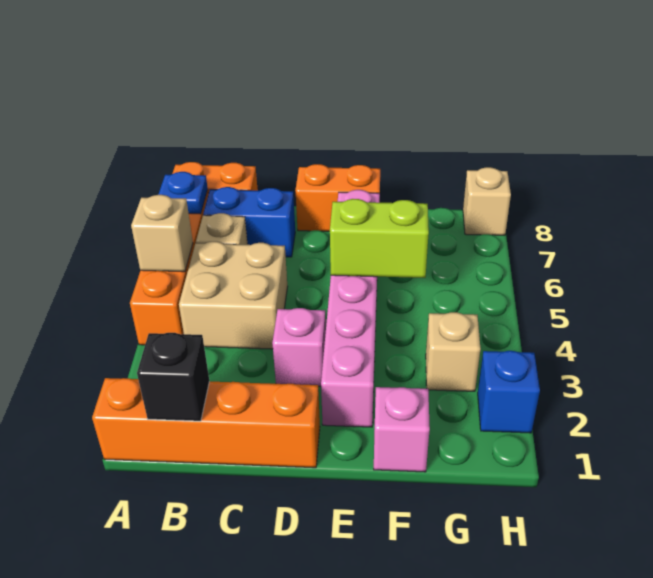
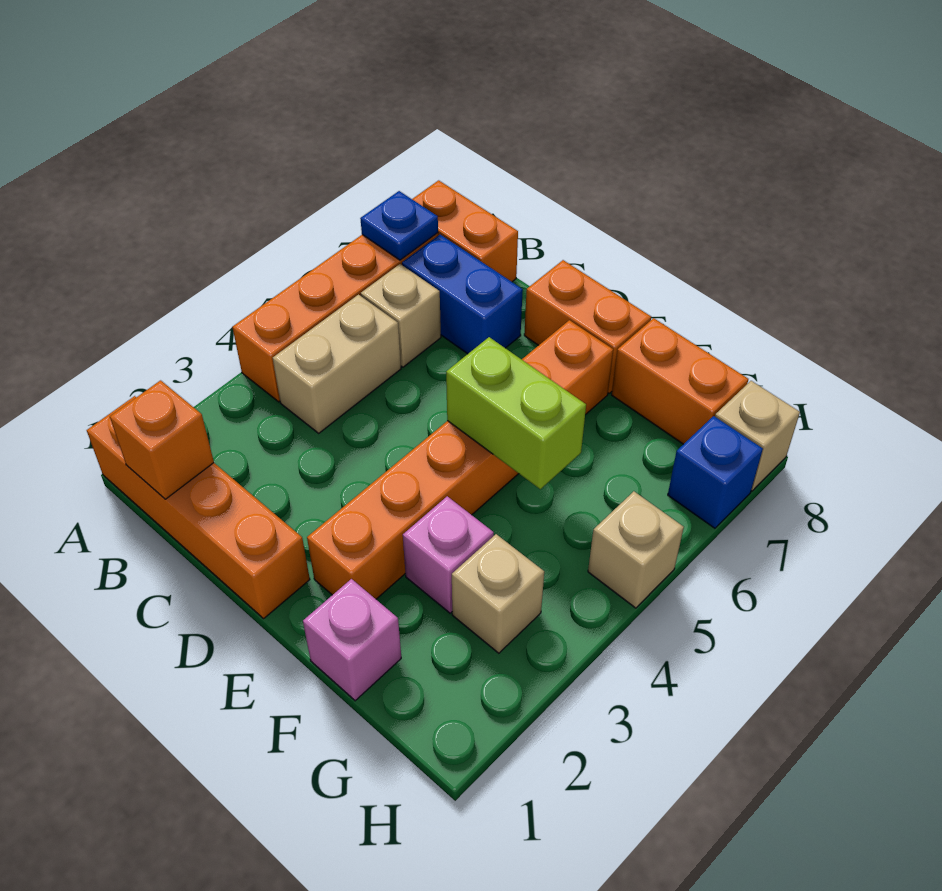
tan 1x1 brick [131,195,193,272] -> tan 1x1 brick moved to [588,491,684,608]
black 1x1 brick [137,333,209,421] -> orange 1x1 brick [110,380,214,499]
tan 2x2 brick [179,242,288,349] -> tan 1x2 brick [273,295,401,433]
pink 1x1 brick [272,308,326,386] -> pink 1x1 brick moved to [403,496,494,613]
pink 1x6 brick [321,190,380,427] -> orange 1x6 brick [307,320,613,599]
none -> orange 1x2 brick [612,318,748,444]
blue 1x1 brick [478,351,540,433] -> blue 1x1 brick moved to [668,416,763,528]

